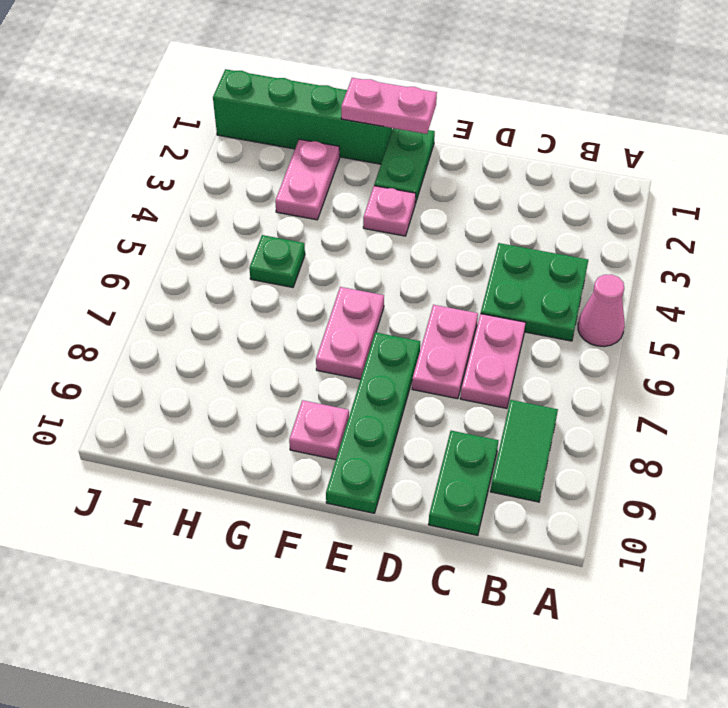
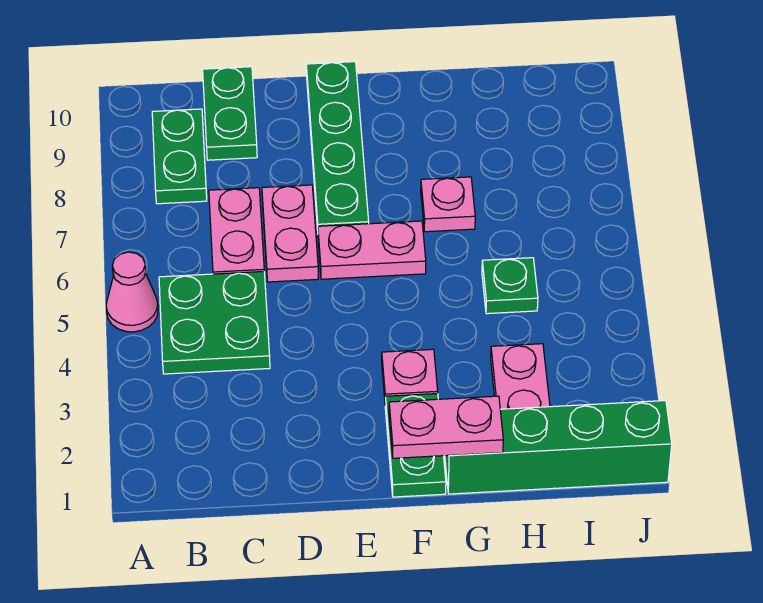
green 1x2 tile [490,400,558,502] -> green 1x2 plate [152,109,207,204]
pink 1x2 plate [316,287,384,379] -> pink 1x2 plate turned to [318,221,426,279]
pink 1x1 plate [289,400,349,460] -> pink 1x1 plate moved to [421,177,475,232]

